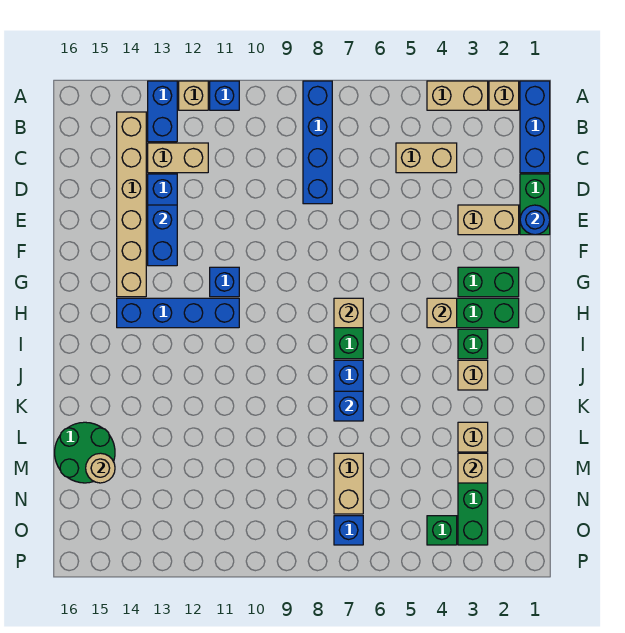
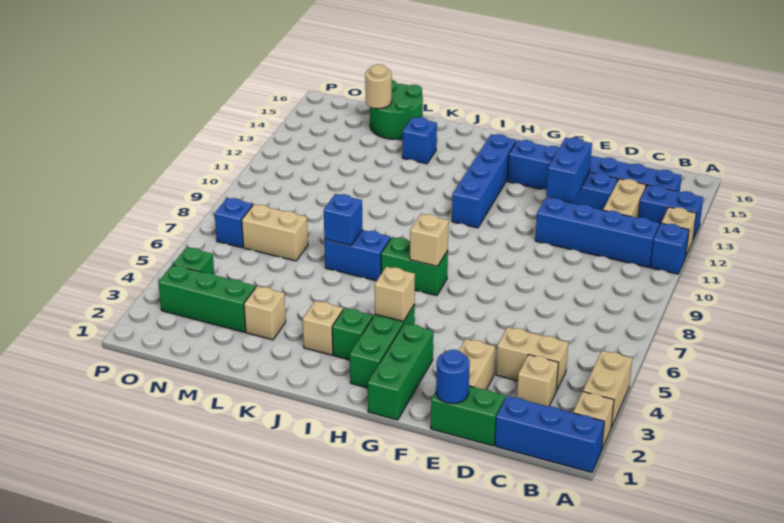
blue 1x4 brick [303,81,332,204] -> blue 1x4 brick moved to [535,198,659,267]
tan 1x6 brick [117,112,146,297] -> blue 1x6 brick [508,140,682,192]
tan 1x2 brick [396,143,457,173] -> tan 1x2 brick turned to [496,327,568,390]
blue 1x2 brick [148,205,177,266] -> blue 1x2 brick turned to [546,137,592,202]
green 1x2 brick [458,267,519,297] -> green 1x3 brick [368,323,433,420]
blue 1x1 brick [210,267,239,297] -> blue 1x1 brick moved to [402,117,437,164]
tan 1x1 brick [458,453,488,483] -> tan 1x1 brick moved to [517,355,559,406]

